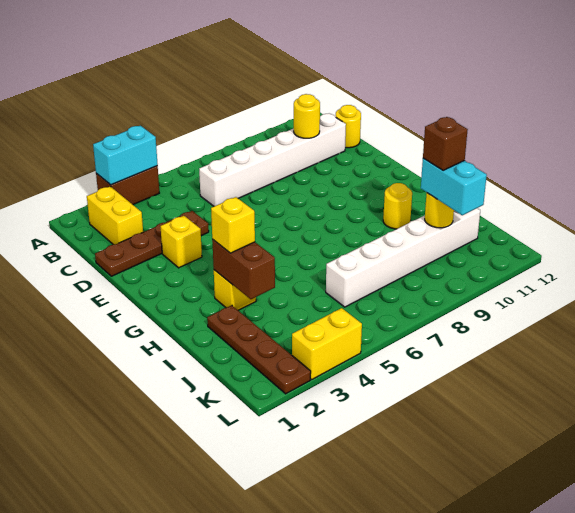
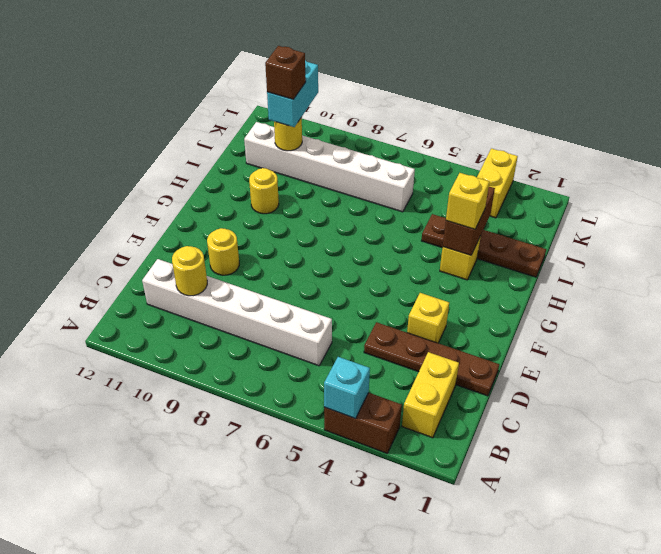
cyan 1x2 brick [93,126,158,185] -> cyan 1x1 brick [324,357,370,419]
yellow 1x1 round brick [336,105,361,148] -> yellow 1x1 round brick moved to [207,228,239,275]
brown 1x4 plate [207,305,311,394] -> brown 1x4 plate turned to [421,214,546,277]
yellow 1x2 brick [292,308,362,379] -> yellow 1x2 brick turned to [477,148,518,218]

